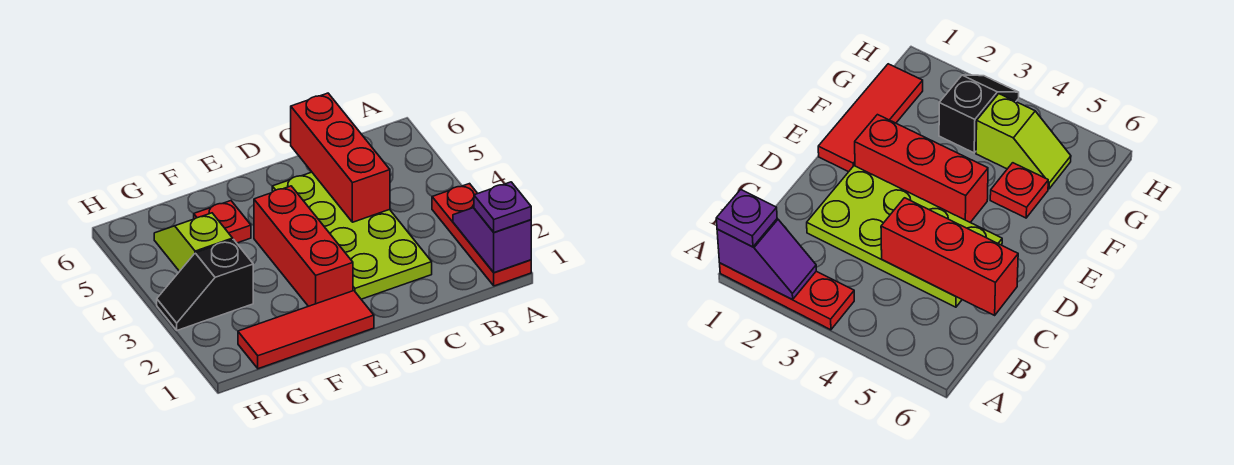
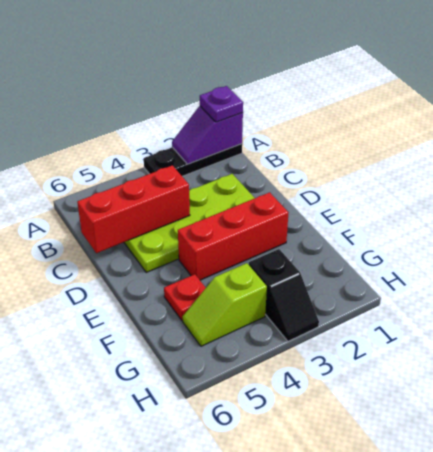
red 1x3 plate [432,184,531,286] -> black 1x3 plate [144,144,242,176]
red 1x3 tile [238,291,374,369] -> none

